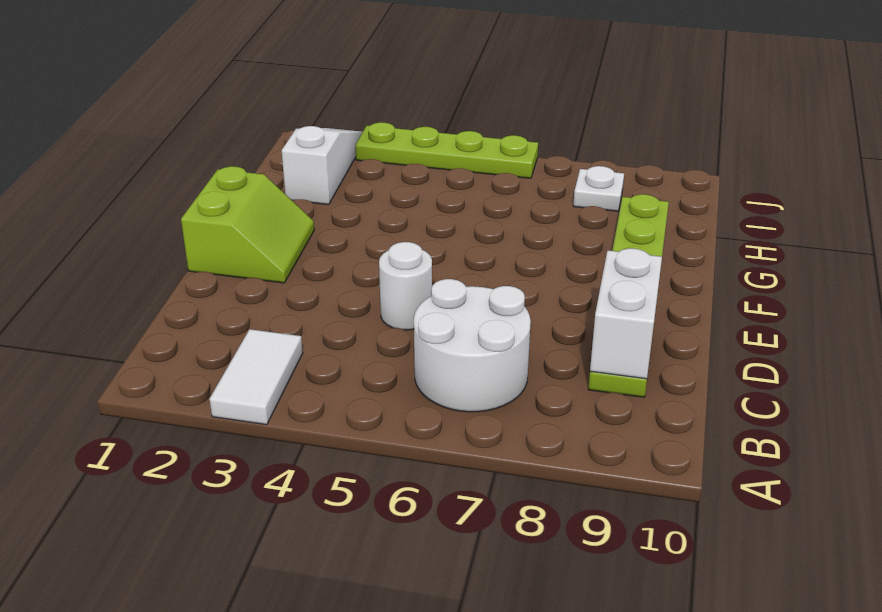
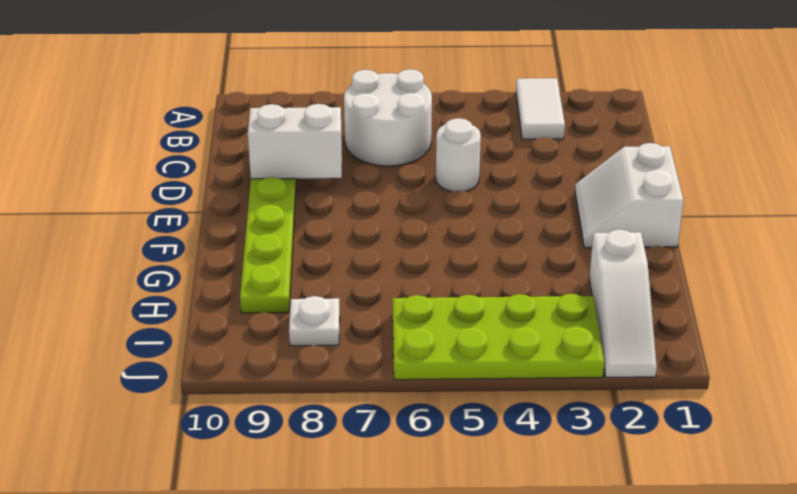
white 1x2 brick [590,248,662,379] -> white 1x2 brick turned to [248,104,342,179]
lime 2x2 slope [181,166,314,283] -> white 2x2 slope [575,143,684,248]
lime 1x4 plate [356,122,538,178] -> lime 2x4 plate [393,294,604,380]

